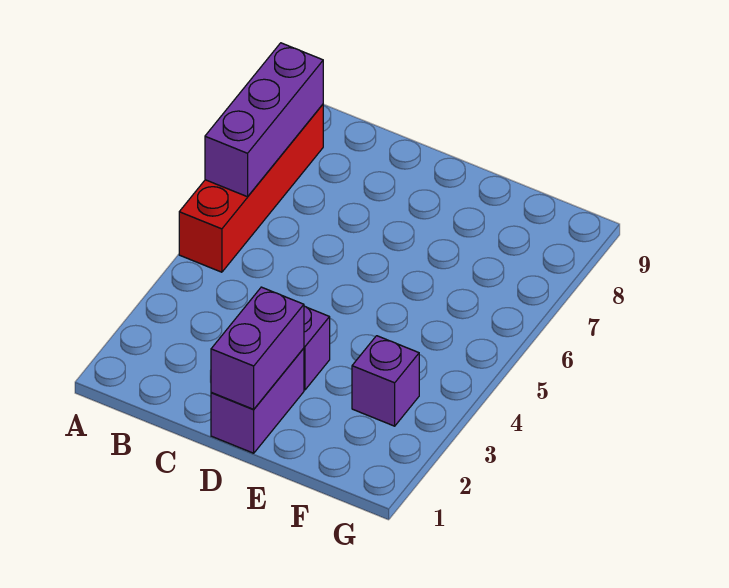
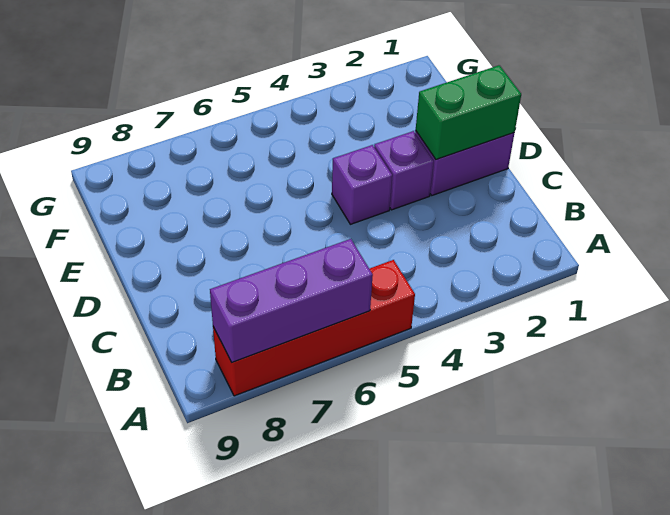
purple 1x2 brick [211,287,304,409] -> green 1x2 brick [416,65,521,160]
purple 1x1 brick [352,336,419,426] -> purple 1x1 brick moved to [332,145,392,224]

